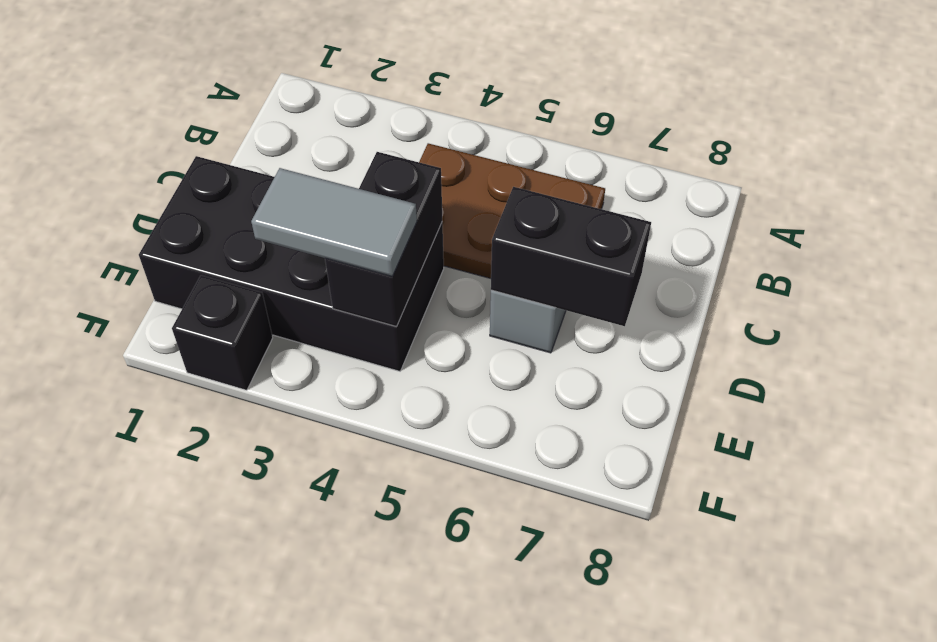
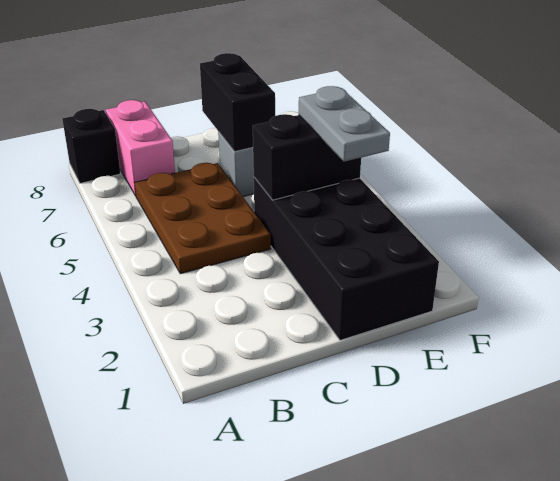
none -> pink 1x2 brick [106,100,175,196]
grey 1x2 tile [251,168,417,276] -> grey 1x2 plate [299,86,390,162]
black 1x1 brick [172,275,273,390] -> black 1x1 brick moved to [62,109,120,183]

